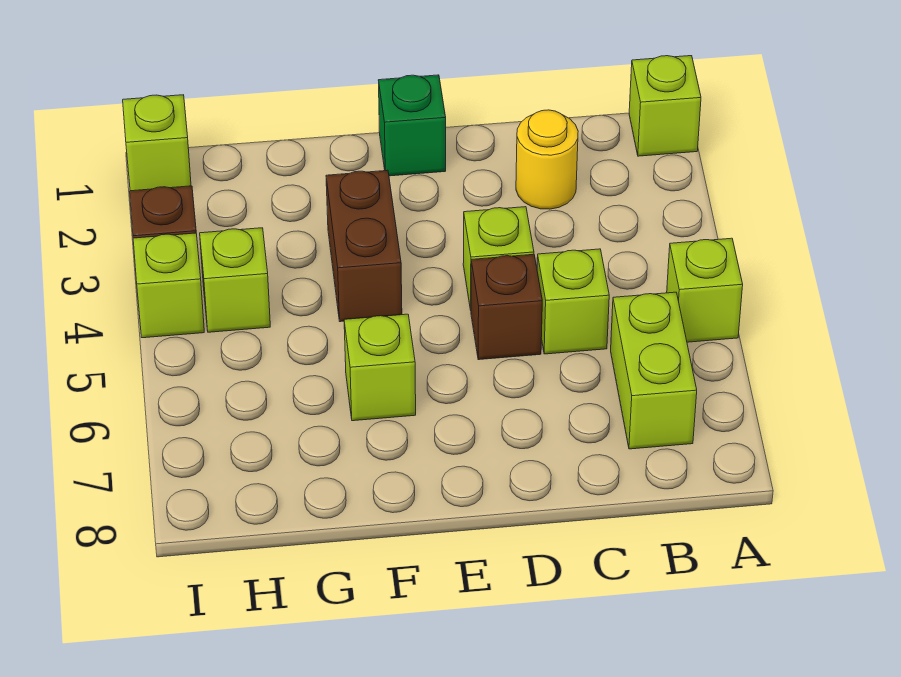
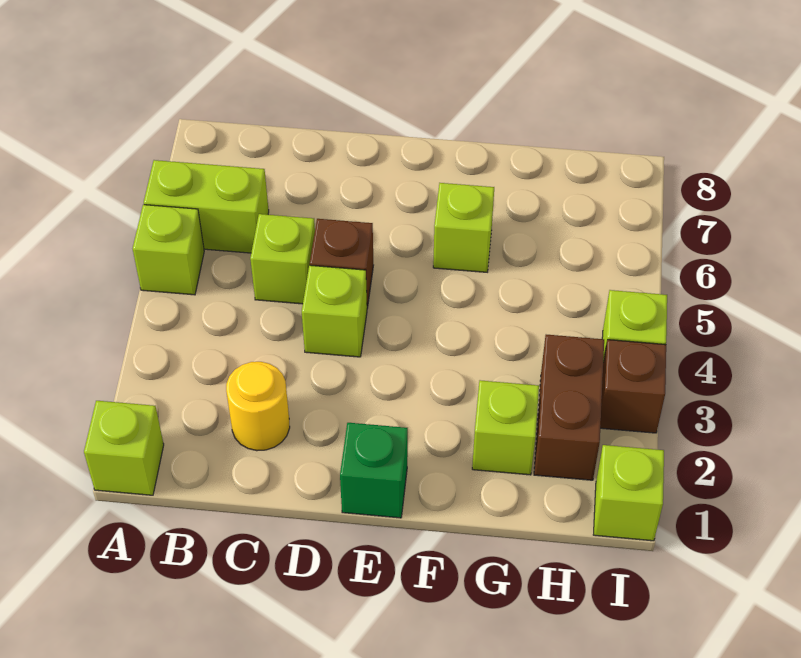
lime 1x2 brick [611,292,697,449] -> lime 1x2 brick turned to [144,160,269,253]
brown 1x2 brick [326,170,402,322] -> brown 1x2 brick moved to [534,335,604,480]
lime 1x1 brick [200,228,270,332] -> lime 1x1 brick moved to [472,380,539,475]

